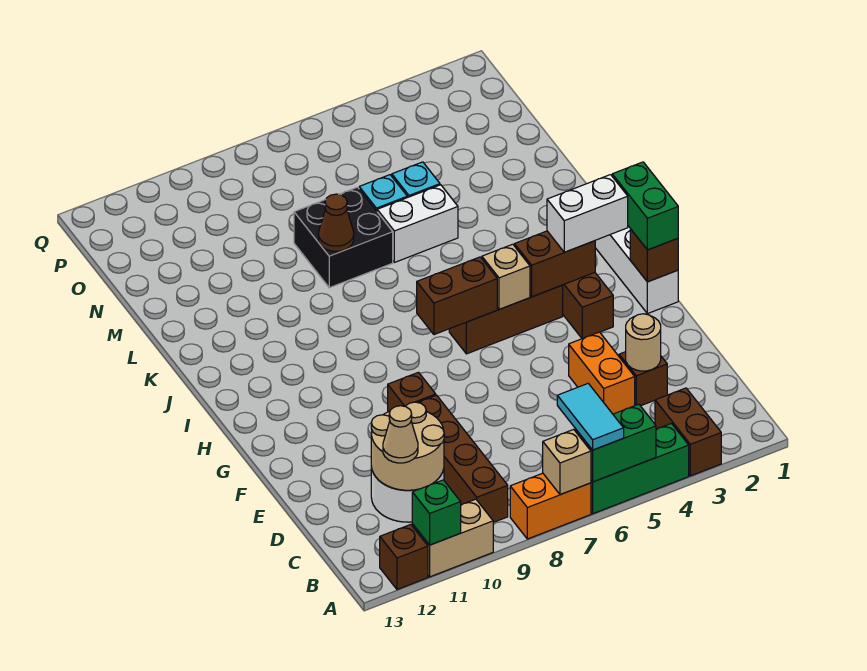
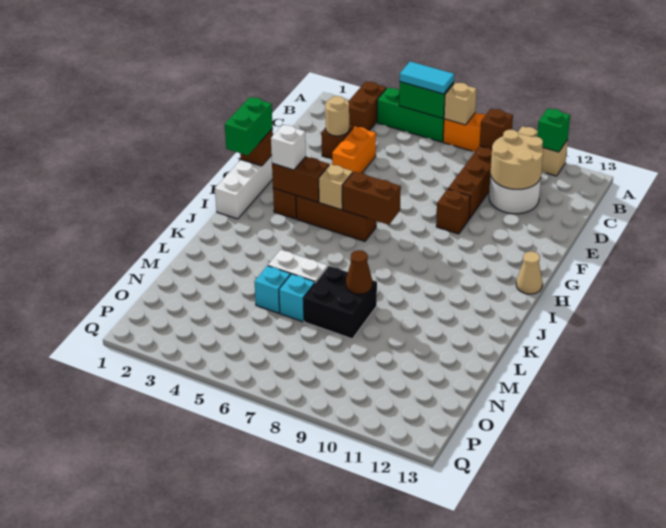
cyan 1x2 tile [557,383,624,450] -> cyan 1x2 tile turned to [400,62,454,94]
brown 1x1 brick [380,524,428,589] -> brown 1x1 brick moved to [480,109,513,149]
tan 1x1 cone [383,406,418,463] -> tan 1x1 cone moved to [516,251,542,294]
white 1x2 brick [547,175,628,252] -> white 1x1 brick [271,125,306,170]

